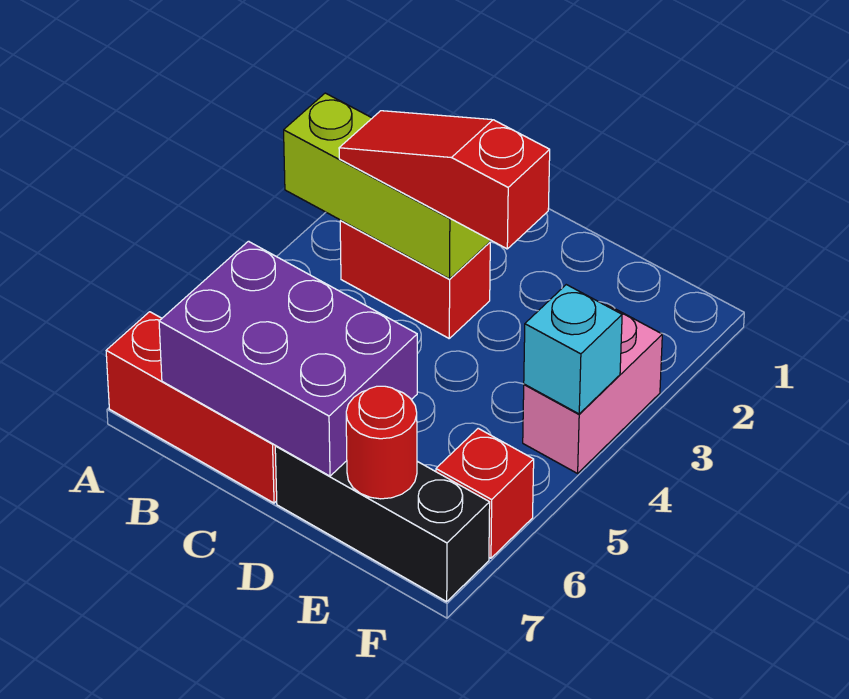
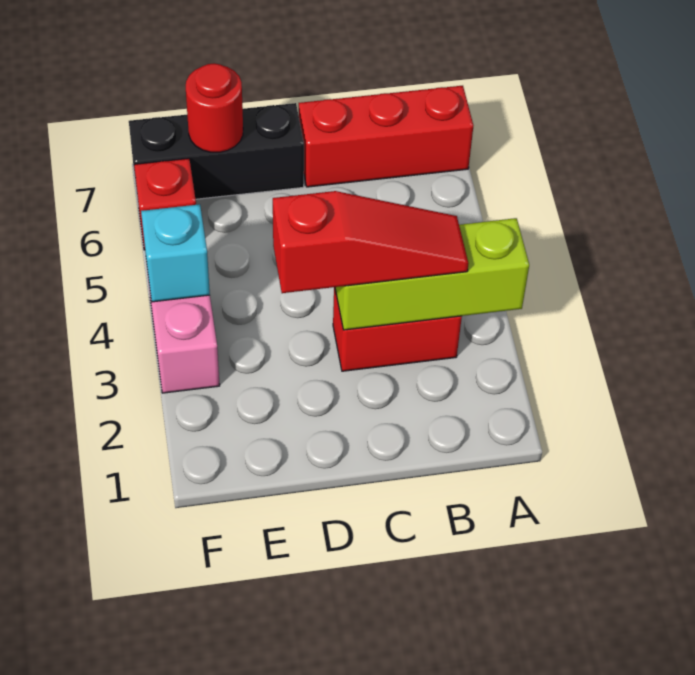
purple 2x3 brick [159,241,417,476] -> none

